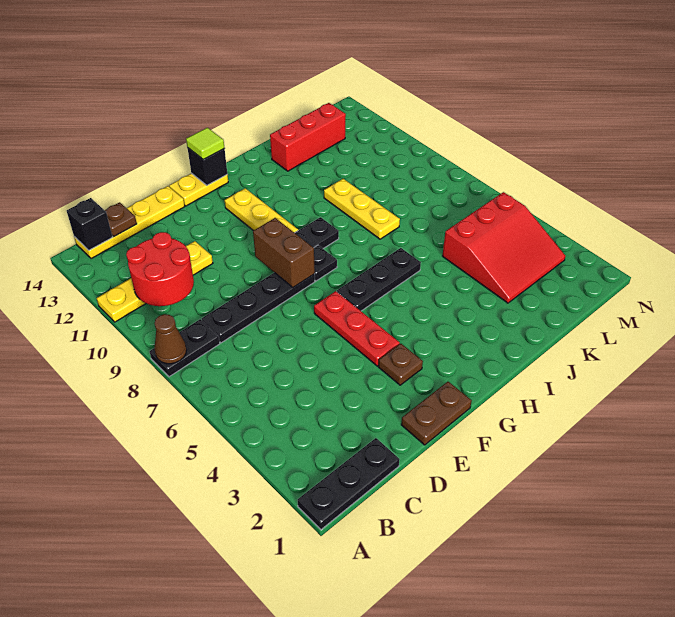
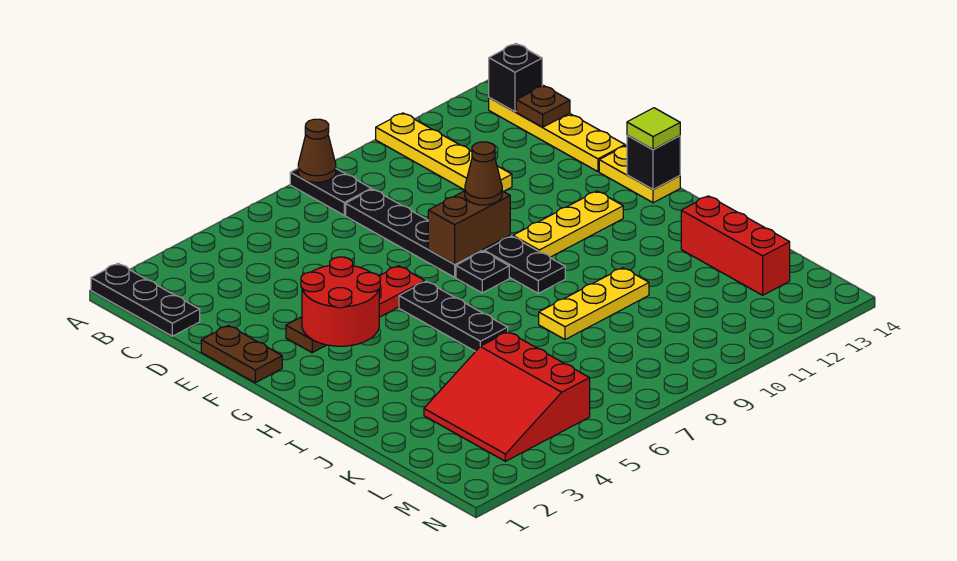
red 2x2 round brick [126,232,194,306] -> red 2x2 round brick moved to [301,257,380,346]
none -> brown 1x1 cone [465,142,502,205]

